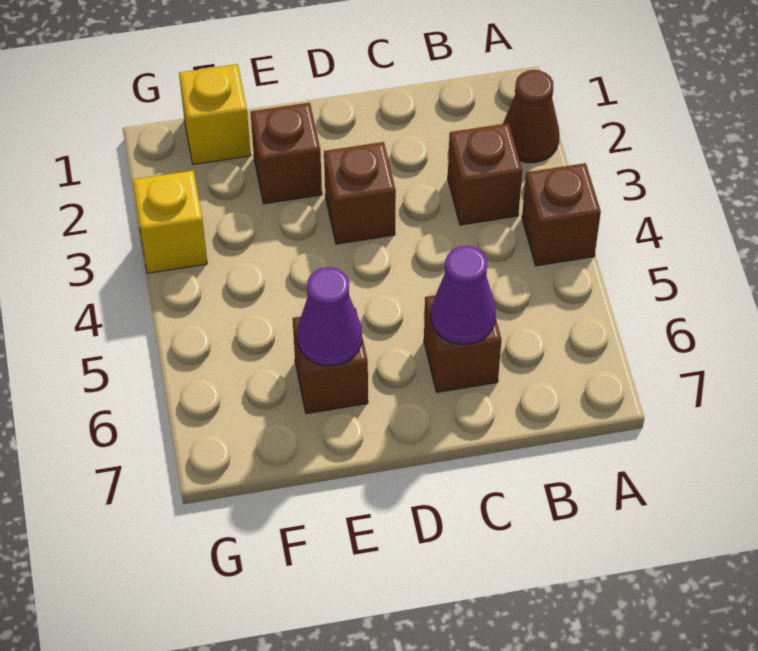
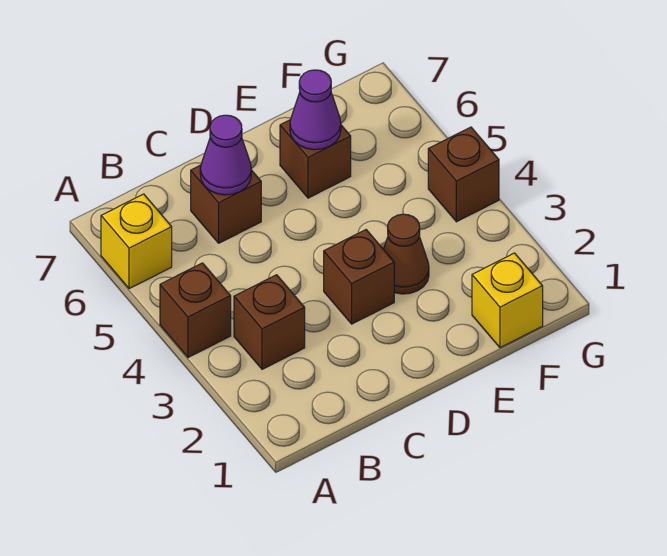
brown 1x1 cone [503,70,559,163] -> brown 1x1 cone moved to [384,214,429,294]
brown 1x1 brick [251,103,322,204] -> brown 1x1 brick moved to [428,127,499,222]
yellow 1x1 brick [133,171,207,273] -> yellow 1x1 brick moved to [101,194,172,289]

